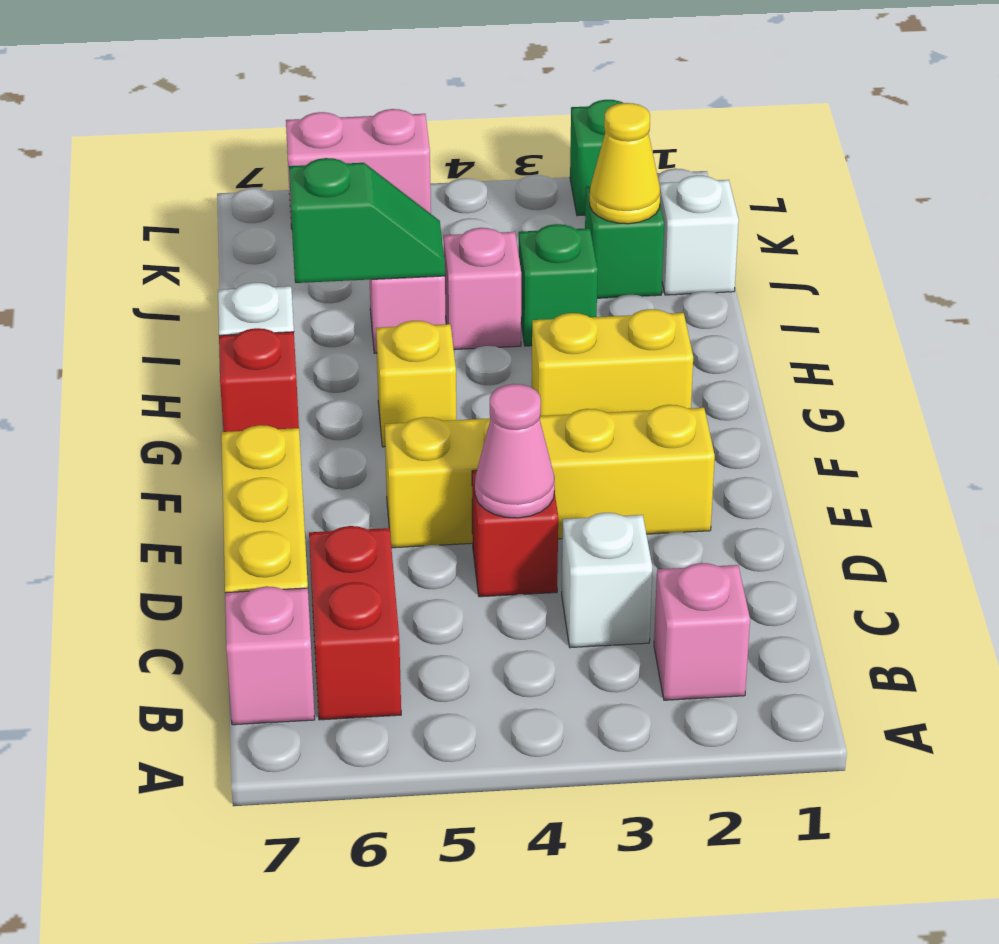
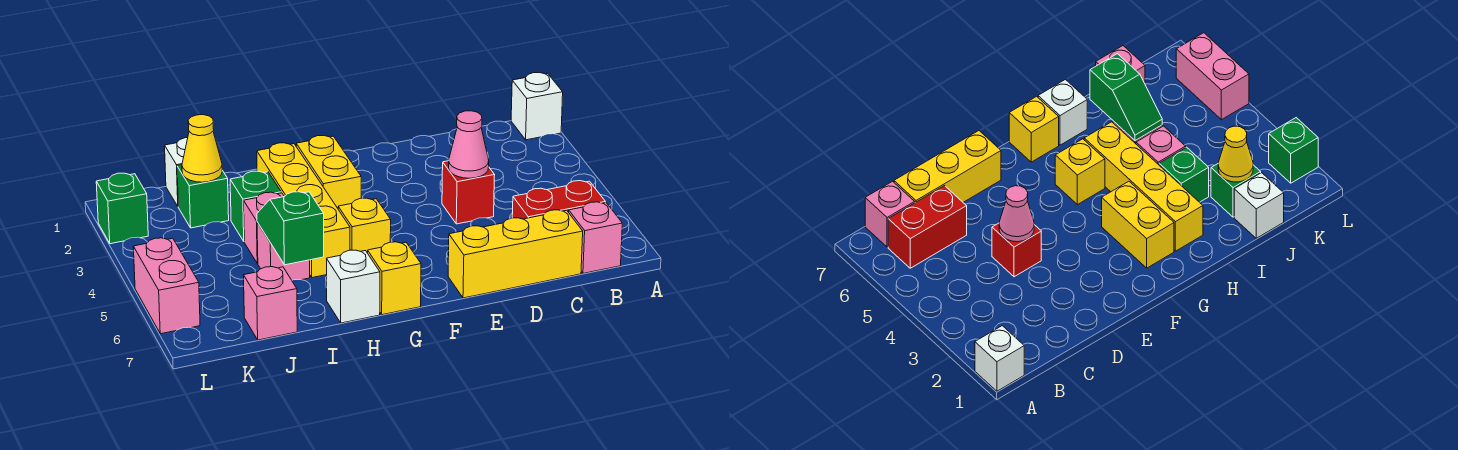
pink 1x1 brick [654,563,750,700] -> pink 1x1 brick moved to [244,267,297,340]
white 1x1 brick [562,513,652,648] -> white 1x1 brick moved to [511,73,563,140]
yellow 1x4 brick [385,405,715,548] -> yellow 1x4 brick moved to [257,143,350,278]
red 1x1 brick [219,328,299,432] -> yellow 1x1 brick [368,242,421,315]

